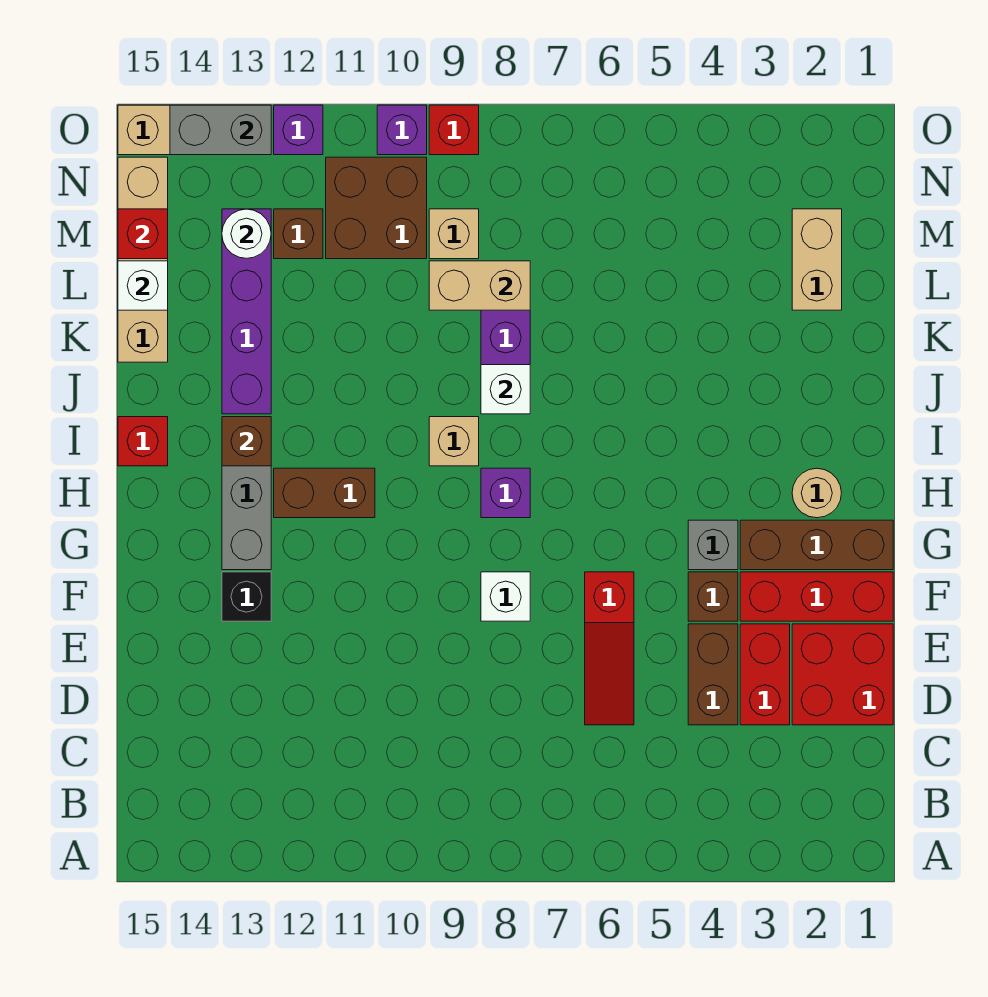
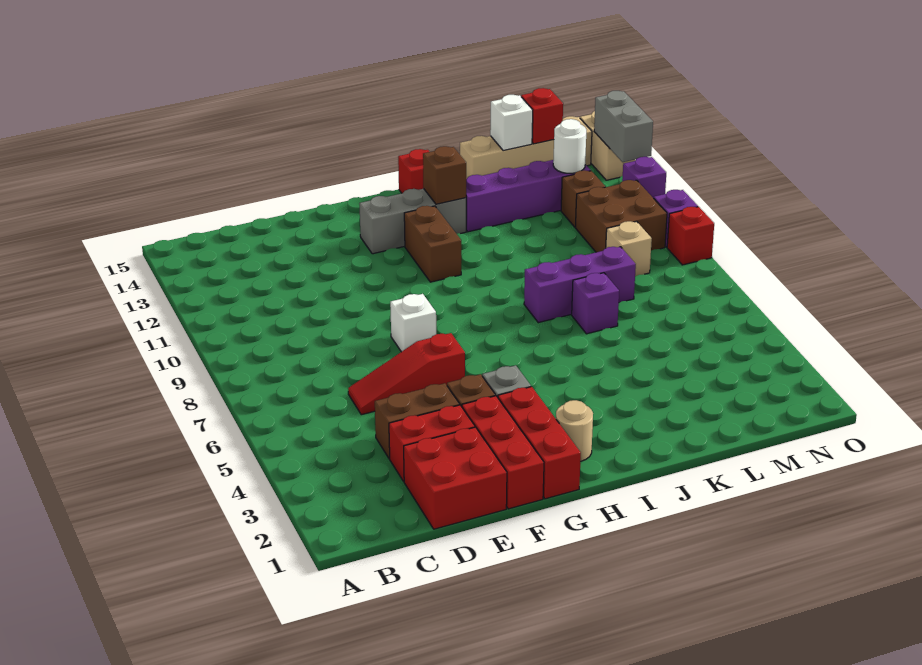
black 1x1 brick [222,572,271,621] -> none
brown 1x3 brick [740,520,893,570] -> red 1x3 brick [498,387,581,499]
purple 1x1 brick [481,468,530,518] -> purple 1x1 brick moved to [572,273,619,334]
tan 1x1 brick [429,417,479,466] -> none
white 1x1 brick [481,365,530,414] -> none
tan 1x2 brick [792,209,842,310] -> none
tan 1x2 brick [429,261,530,310] -> none

